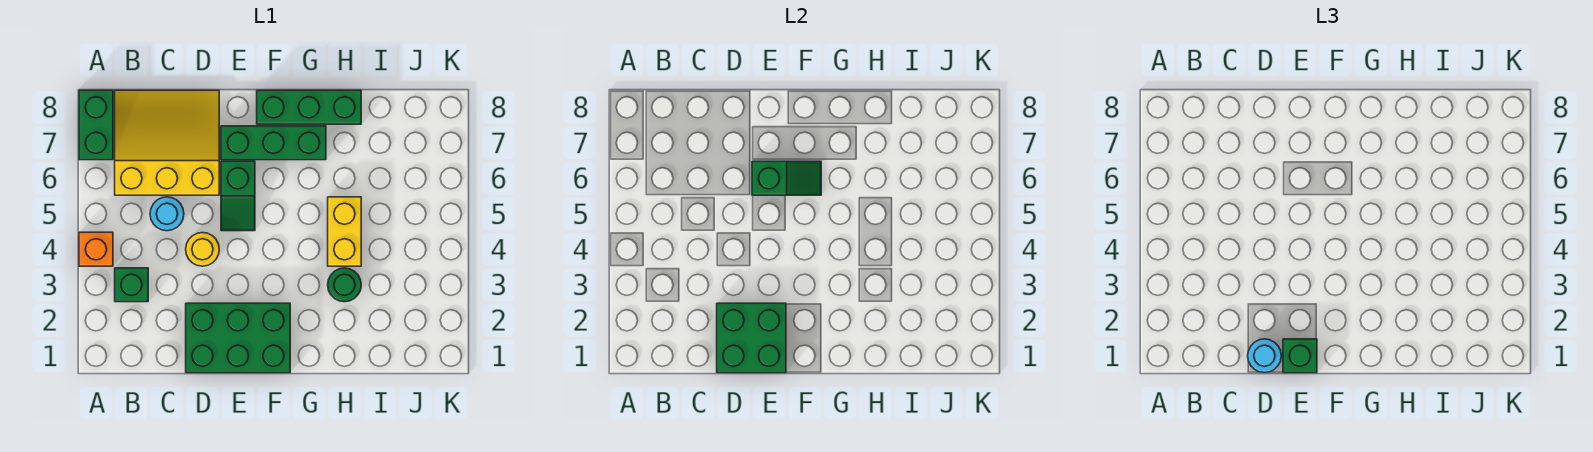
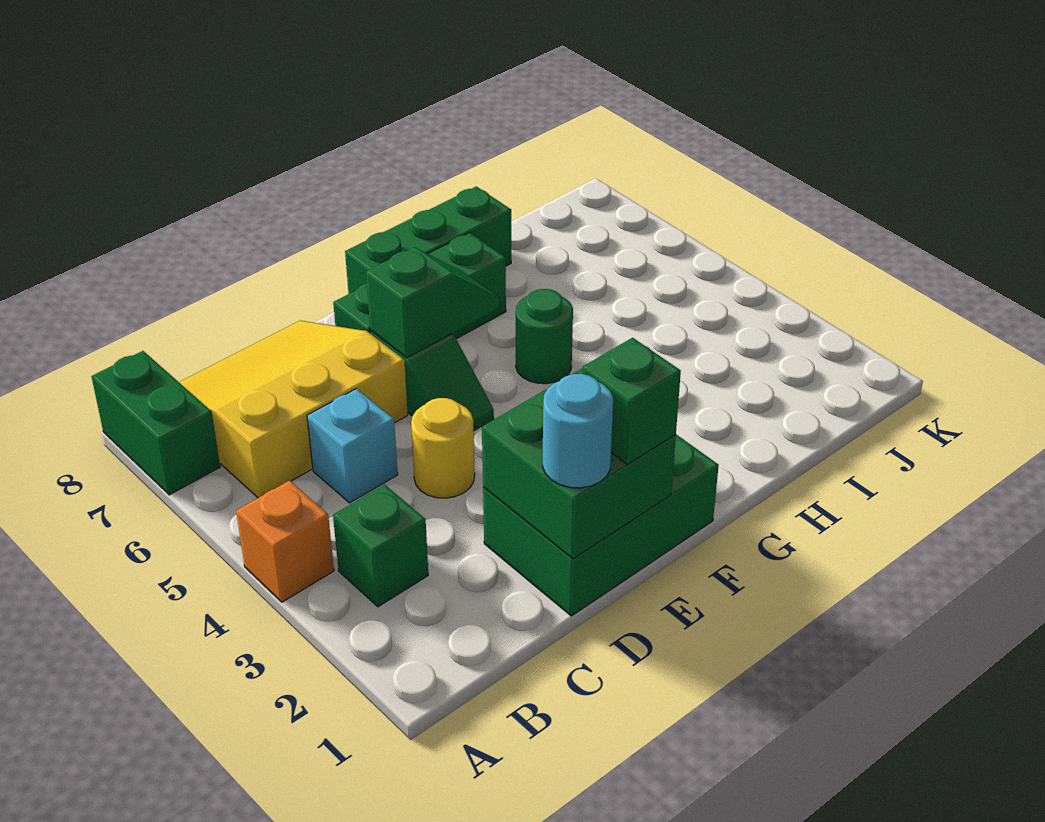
cyan 1x1 round brick [150,197,184,231] -> cyan 1x1 brick [307,389,398,503]
green 1x1 round brick [328,268,361,302] -> green 1x1 round brick moved to [516,289,573,384]
yellow 1x2 brick [328,197,361,266] -> none

